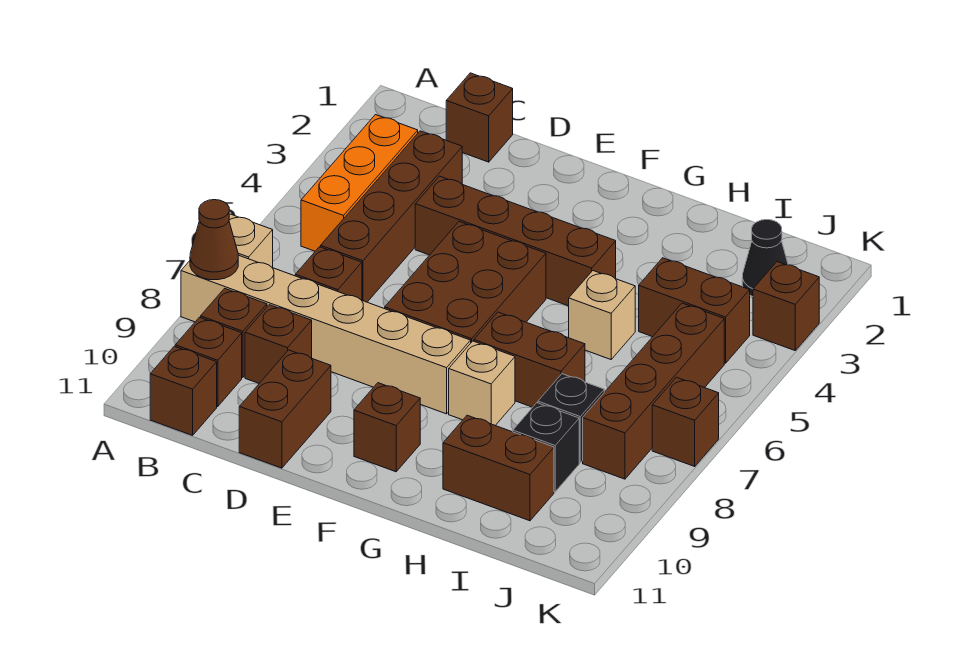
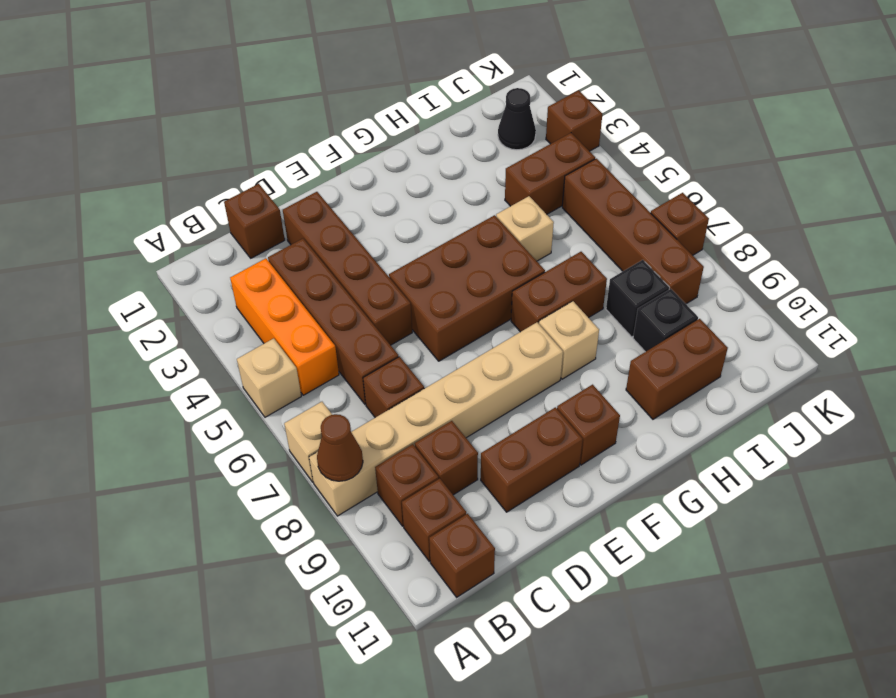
none -> tan 1x1 brick [237,338,301,417]
brown 1x4 brick [415,176,616,306] -> brown 1x4 brick turned to [283,192,412,345]
brown 1x2 brick [239,350,331,468] -> brown 1x2 brick turned to [481,407,583,512]
brown 2x3 brick [385,222,546,342] -> brown 2x3 brick turned to [389,215,545,361]

